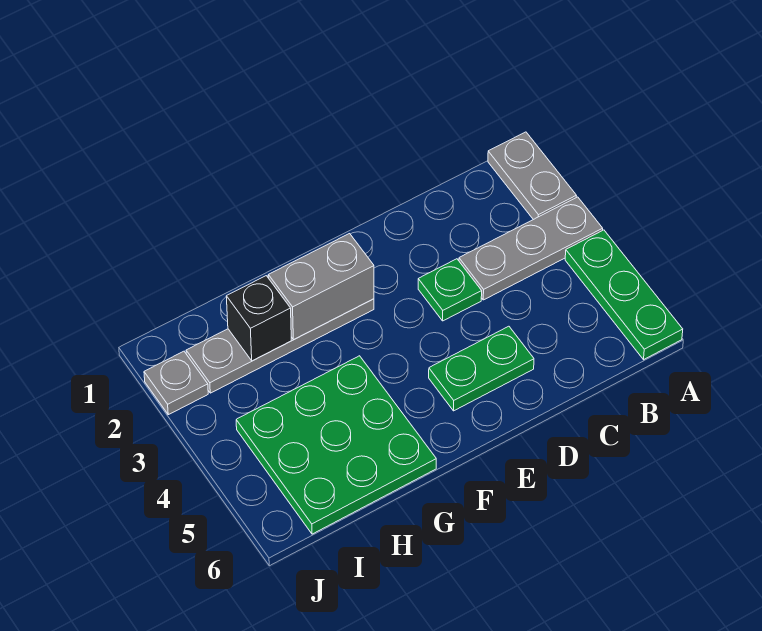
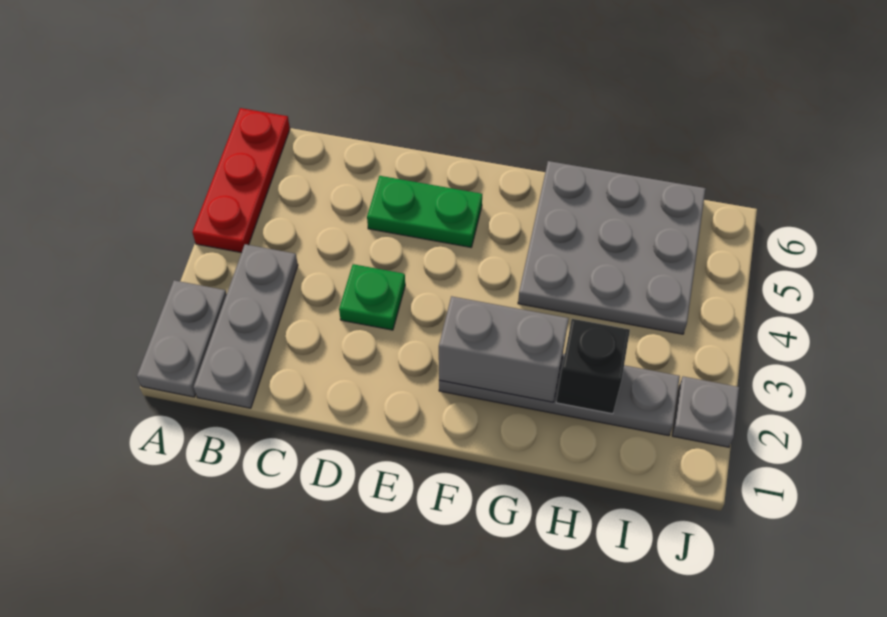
grey 1x3 plate [459,197,603,300] -> grey 1x3 plate turned to [194,244,298,408]
green 1x3 plate [565,230,683,360] -> red 1x3 plate [192,108,290,253]
green 3x3 plate [236,356,436,534] -> grey 3x3 plate [518,161,706,334]

